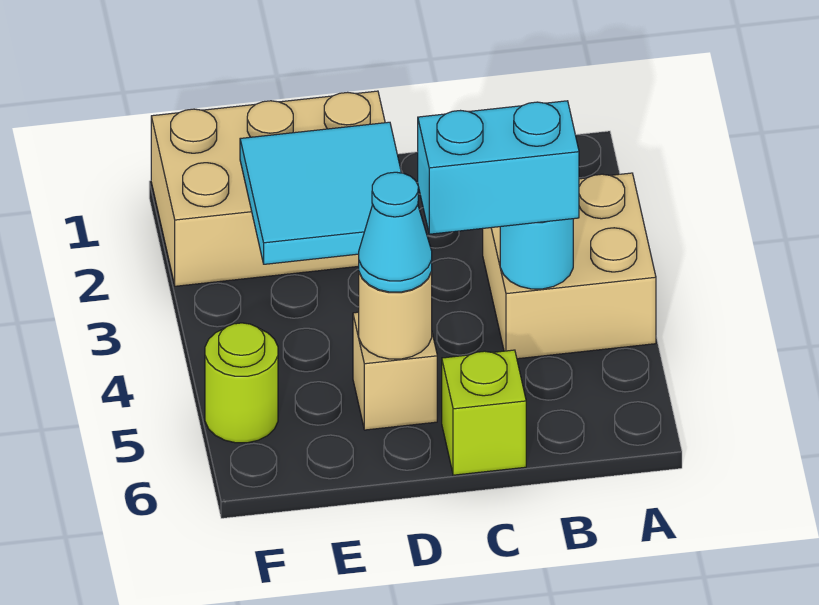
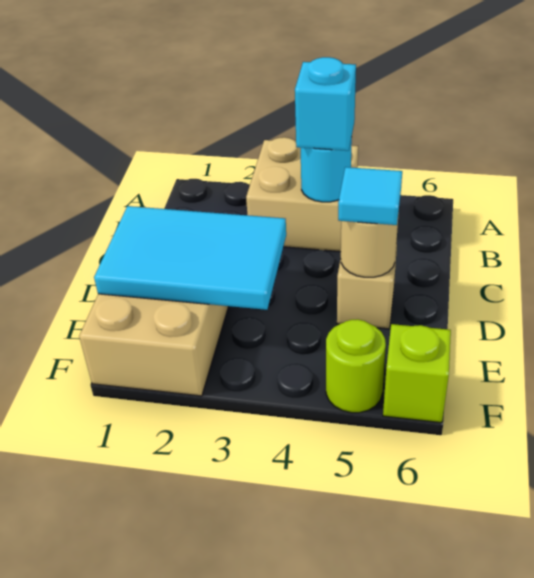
cyan 1x2 brick [418,101,579,234] -> cyan 1x1 brick [295,57,356,151]
lime 1x1 brick [442,350,526,475] -> lime 1x1 brick moved to [383,324,451,423]
cyan 2x2 tile [240,122,401,264] -> cyan 2x3 tile [94,206,286,310]
cyan 1x1 cone [359,172,432,292] -> cyan 1x1 tile [338,167,402,225]

